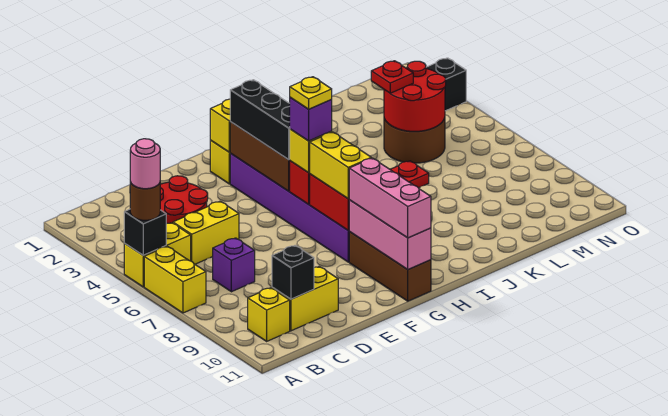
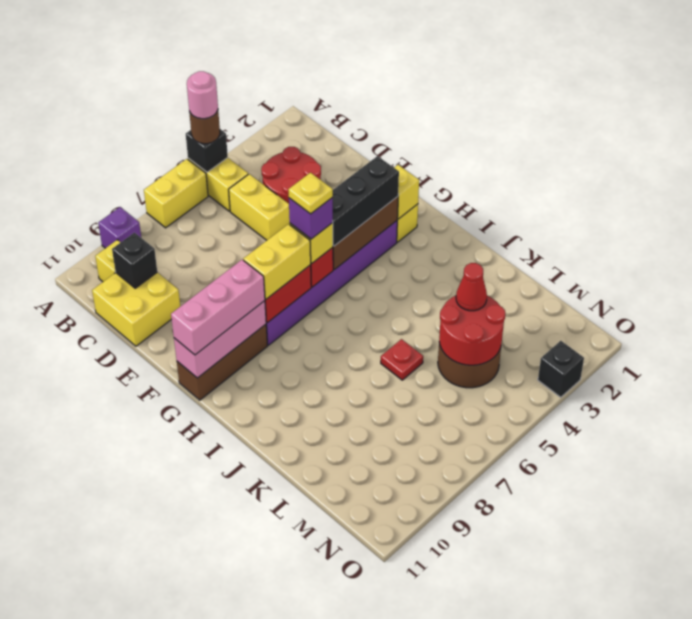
purple 1x1 brick [213,238,255,292] -> purple 1x1 brick moved to [98,207,141,248]
yellow 1x2 brick [272,266,338,331] -> yellow 2x2 brick [92,272,180,346]
red 1x1 plate [371,61,413,93] -> red 1x1 cone [456,263,487,311]

